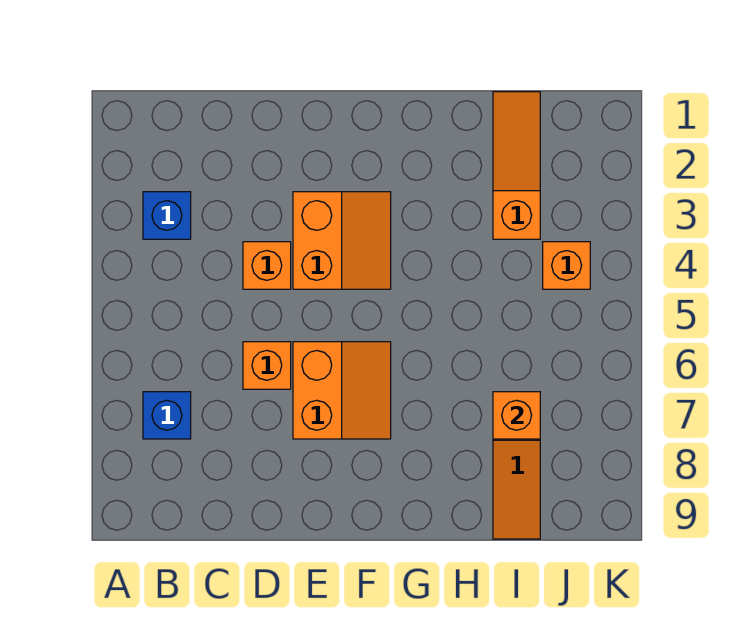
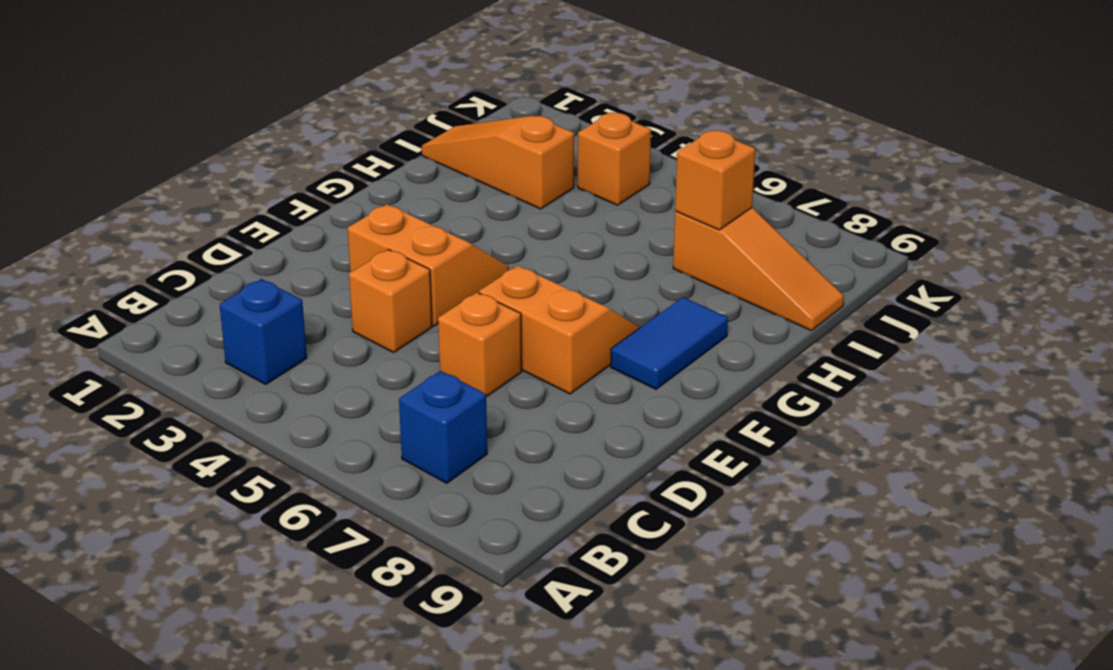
none -> blue 1x2 tile [611,297,728,389]

